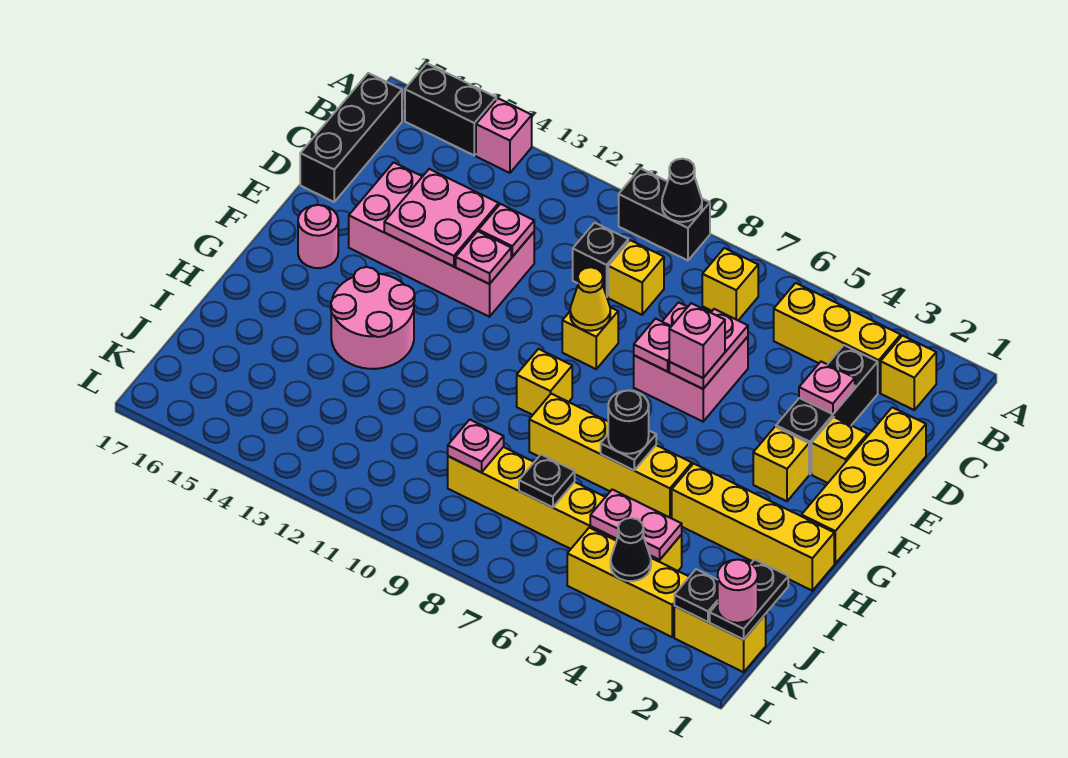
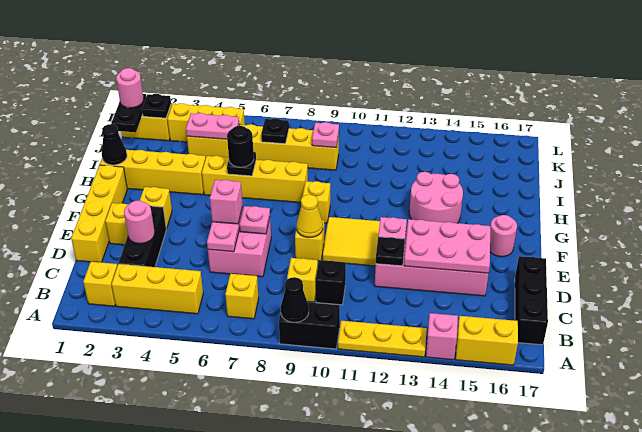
none -> yellow 1x3 plate [338,321,427,357]
black 1x2 brick [405,63,496,155] -> yellow 1x2 brick [456,316,518,365]
pink 1x1 plate [799,362,855,414] -> pink 1x1 round brick [124,200,155,244]
pink 1x1 plate [479,204,534,257] -> black 1x1 plate [376,237,405,266]
pink 2x2 plate [384,169,499,267] -> pink 2x3 plate [404,219,490,273]
none -> yellow 2x2 tile [323,217,380,266]
black 1x1 cone [611,518,651,581] -> black 1x1 cone moved to [102,124,127,165]

